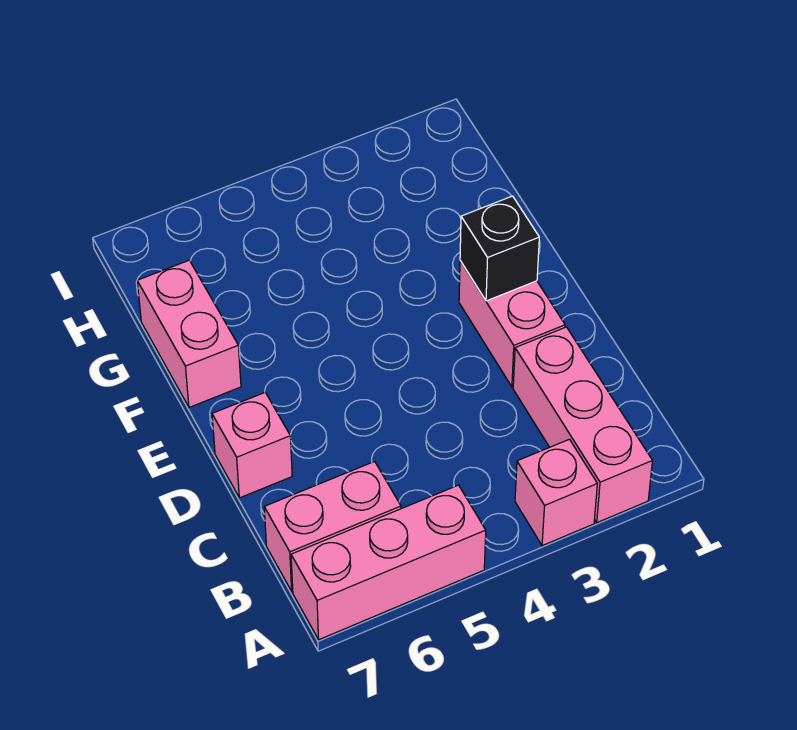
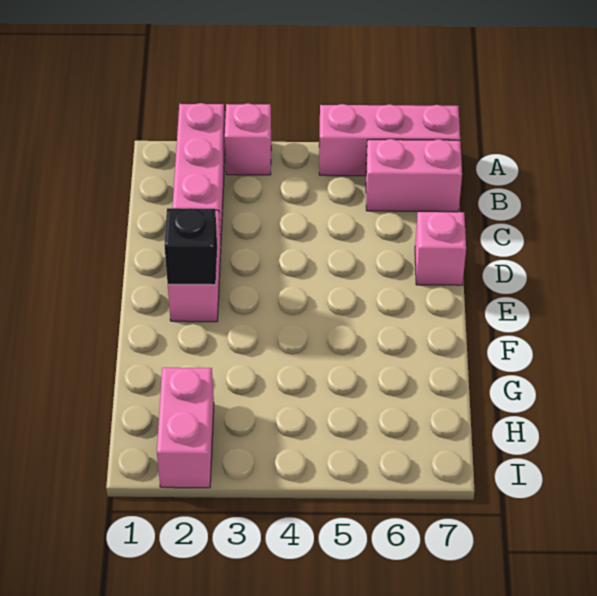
pink 1x2 brick [137,260,241,407] -> pink 1x2 brick moved to [157,368,214,488]

